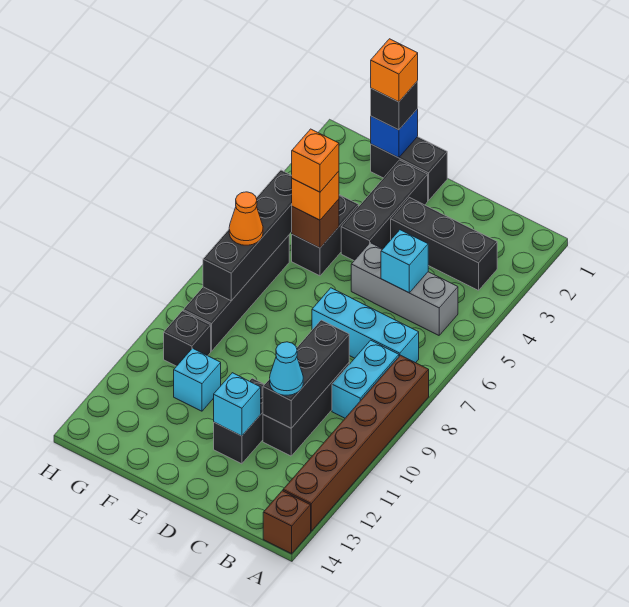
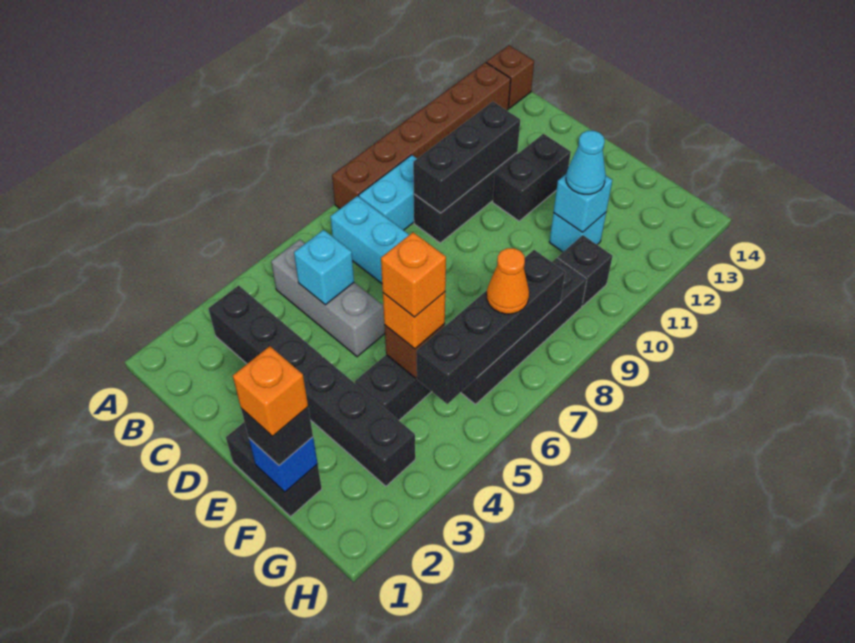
cyan 1x1 cone [270,342,303,395] -> cyan 1x1 cone moved to [566,131,606,194]
cyan 1x1 brick [214,373,261,436] -> cyan 1x1 brick moved to [554,174,612,232]
black 1x3 brick [341,160,428,260] -> black 1x3 brick turned to [303,357,415,486]

